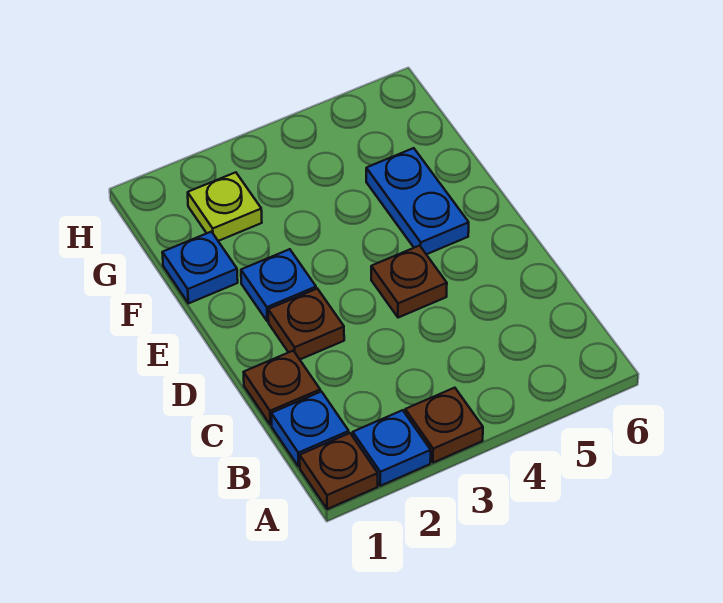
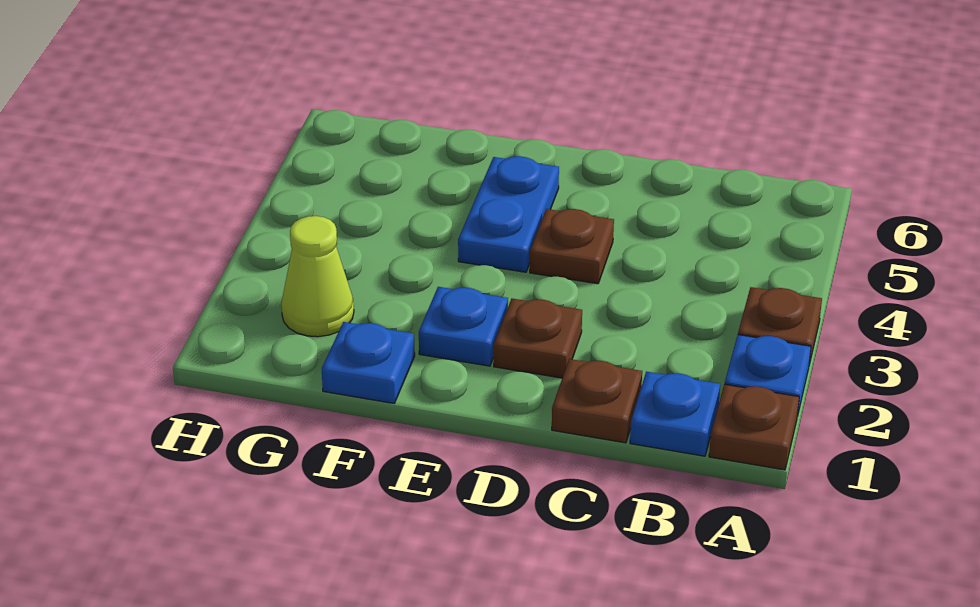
blue 1x2 plate [366,148,469,254] -> blue 1x2 plate turned to [458,156,559,272]
lime 1x1 plate [188,172,262,241] -> lime 1x1 cone [281,216,354,337]

